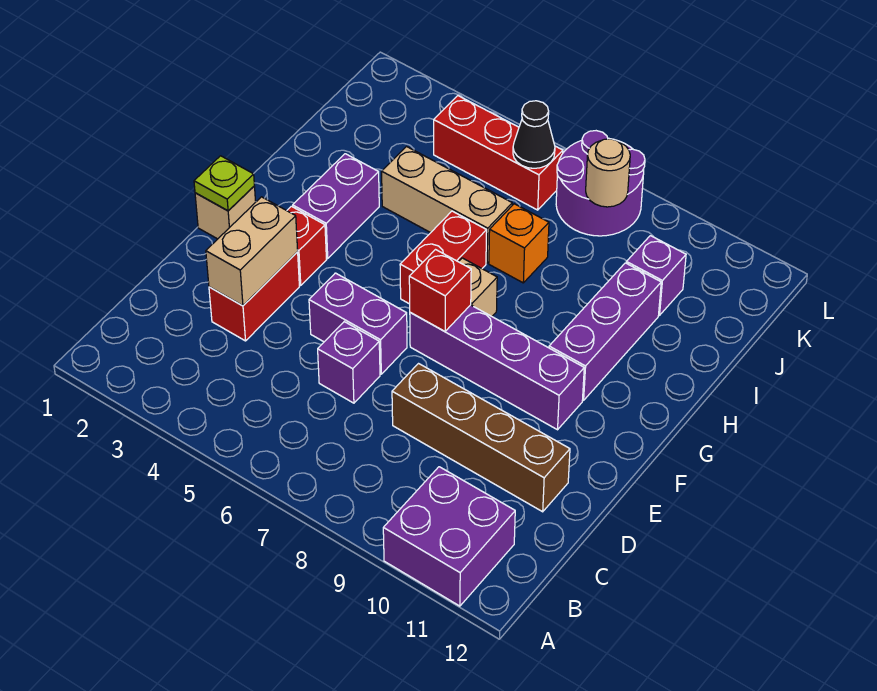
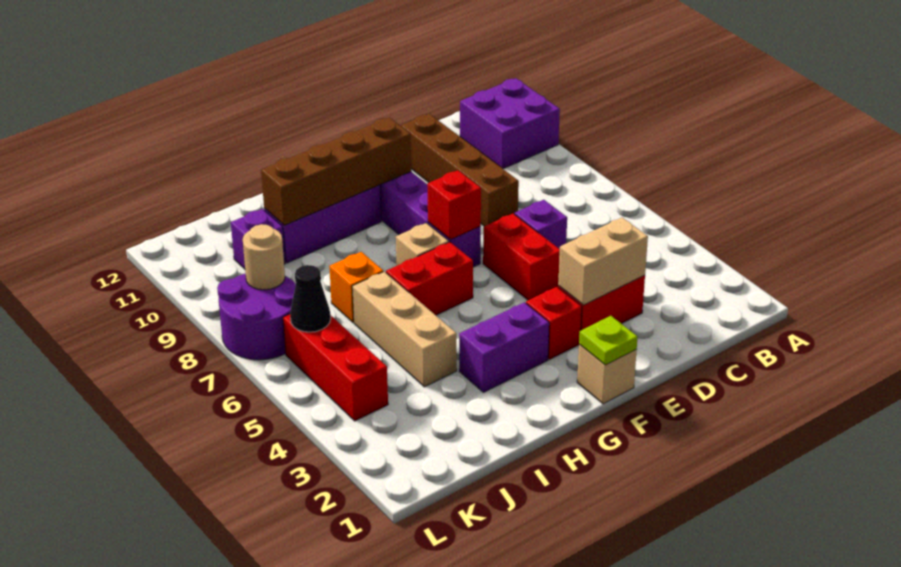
purple 1x2 brick [309,273,407,374] -> red 1x2 brick [483,214,560,300]
none -> brown 1x4 brick [261,118,411,225]

